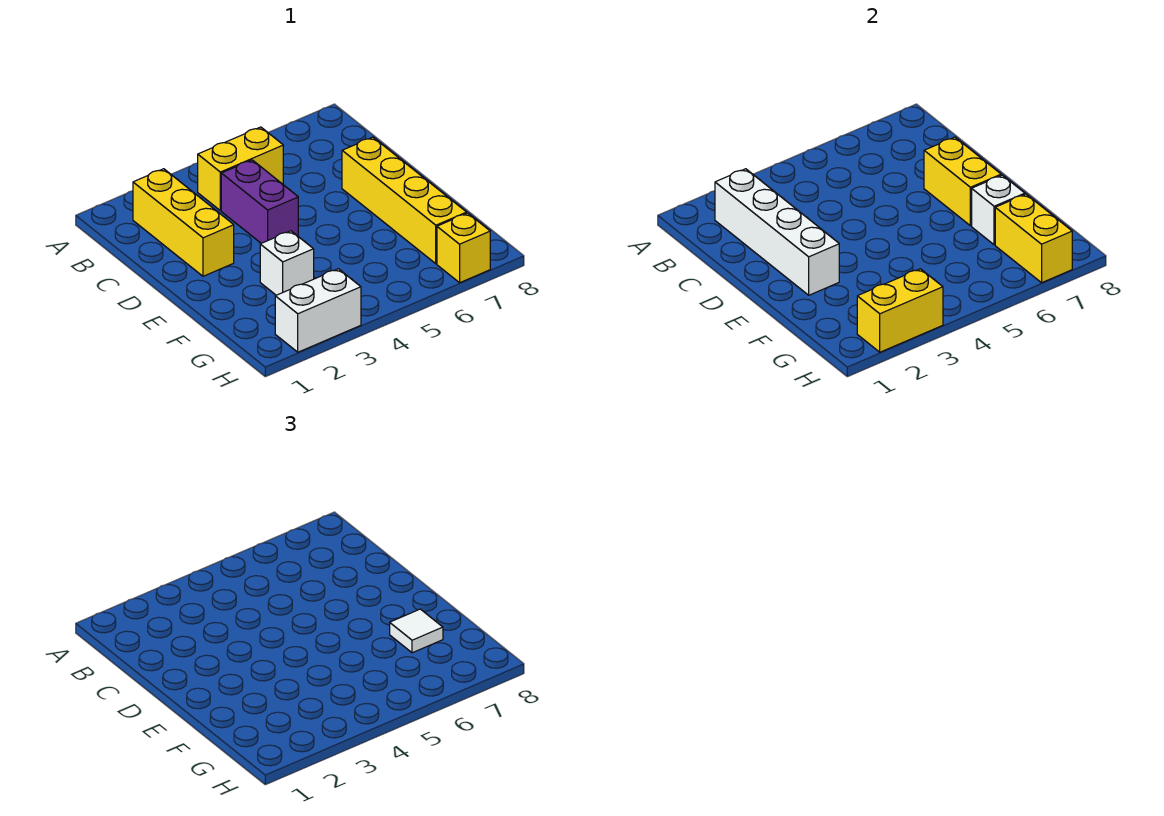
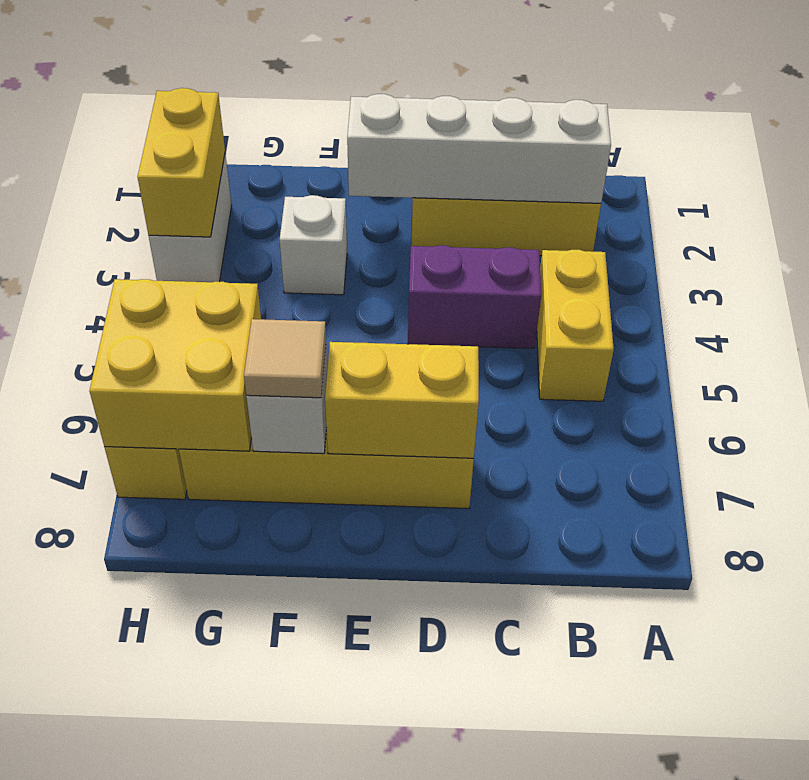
white 1x1 tile [390,609,443,653] -> tan 1x1 tile [244,319,326,398]
yellow 1x2 brick [995,194,1072,283] -> yellow 2x2 brick [90,279,261,451]

